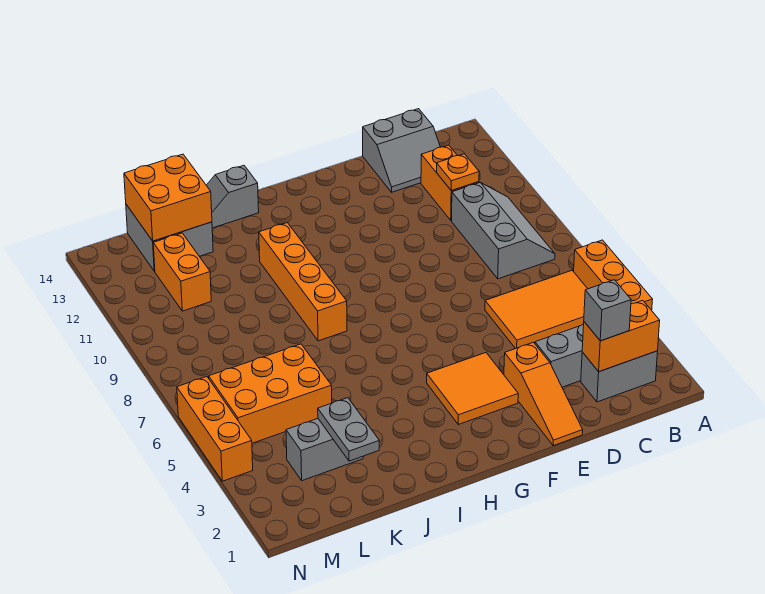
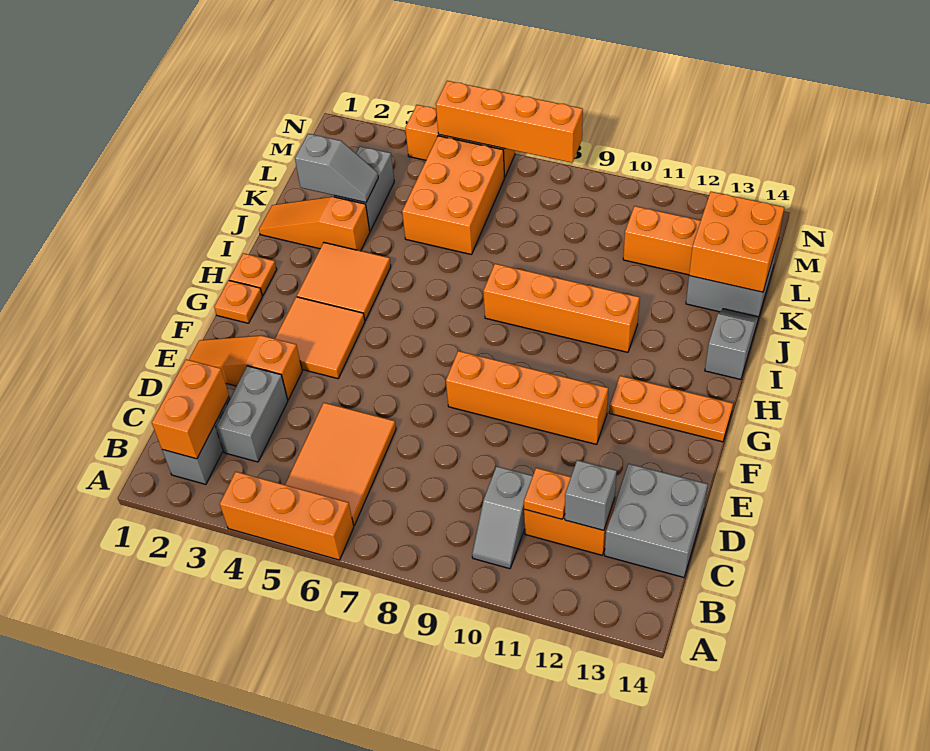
grey 2x3 slope [452,182,555,279] -> grey 1x2 slope [472,466,533,569]
grey 1x1 brick [584,280,631,341] -> grey 1x1 brick moved to [565,460,617,530]
grey 2x2 slope [363,109,440,192] -> grey 2x2 brick [605,464,708,577]
none -> orange 1x4 brick [446,351,608,444]
none -> orange 1x1 plate [214,280,262,323]
none -> orange 1x3 plate [609,376,733,442]
none -> orange 1x1 plate [229,253,277,296]
none -> orange 2x2 tile [297,243,391,321]
none -> orange 1x3 slope [259,197,370,251]
grey 1x2 plate [318,398,379,461] -> grey 1x2 slope [295,134,378,202]
none -> orange 1x4 brick [436,81,583,163]

